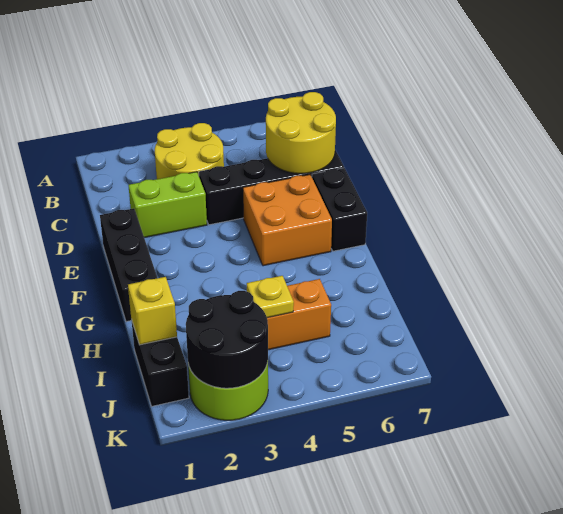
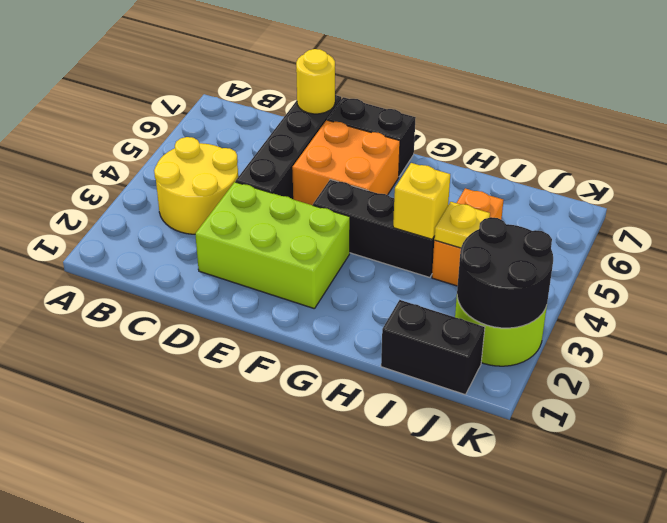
yellow 2x2 round brick [266,92,336,174] -> yellow 1x1 round brick [296,49,335,114]
lime 1x2 brick [128,172,207,238] -> lime 2x3 brick [195,182,350,309]
black 1x3 brick [100,208,157,322] -> black 1x3 brick moved to [313,179,435,277]
yellow 1x1 brick [128,277,177,345] -> yellow 1x1 brick moved to [393,163,450,239]

